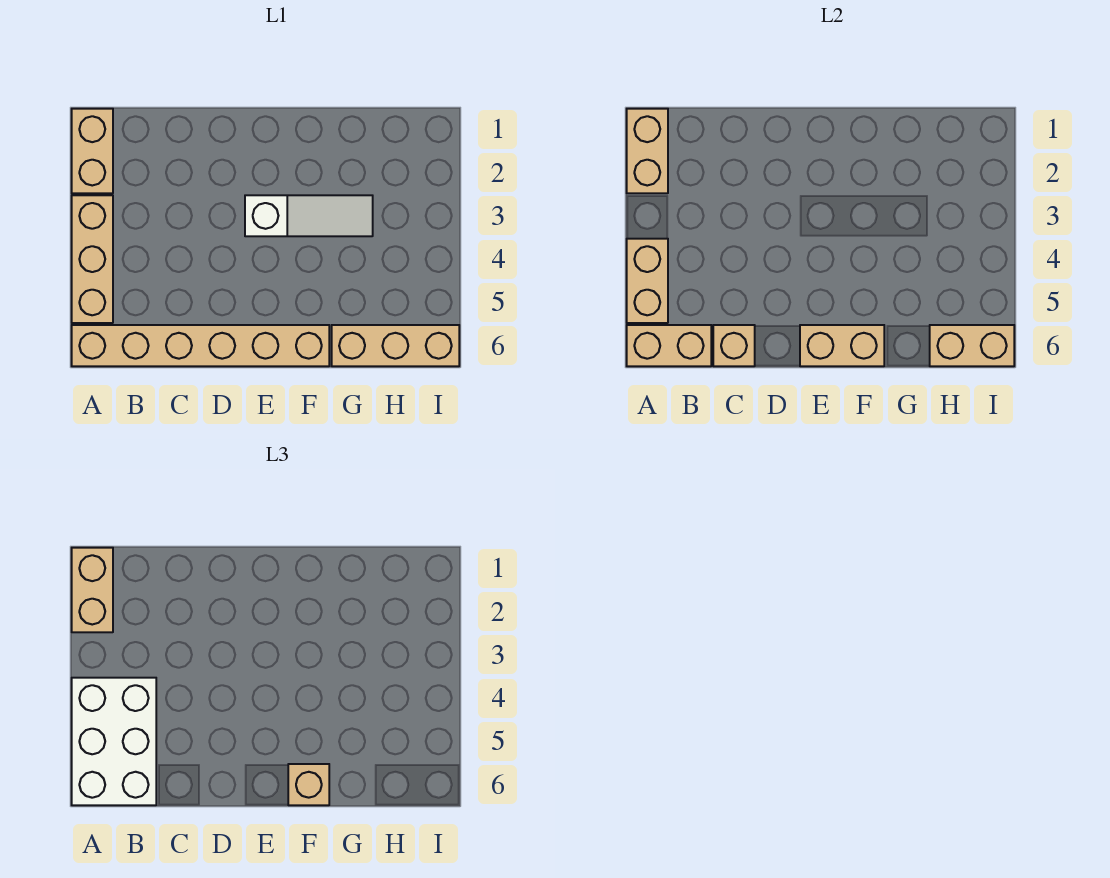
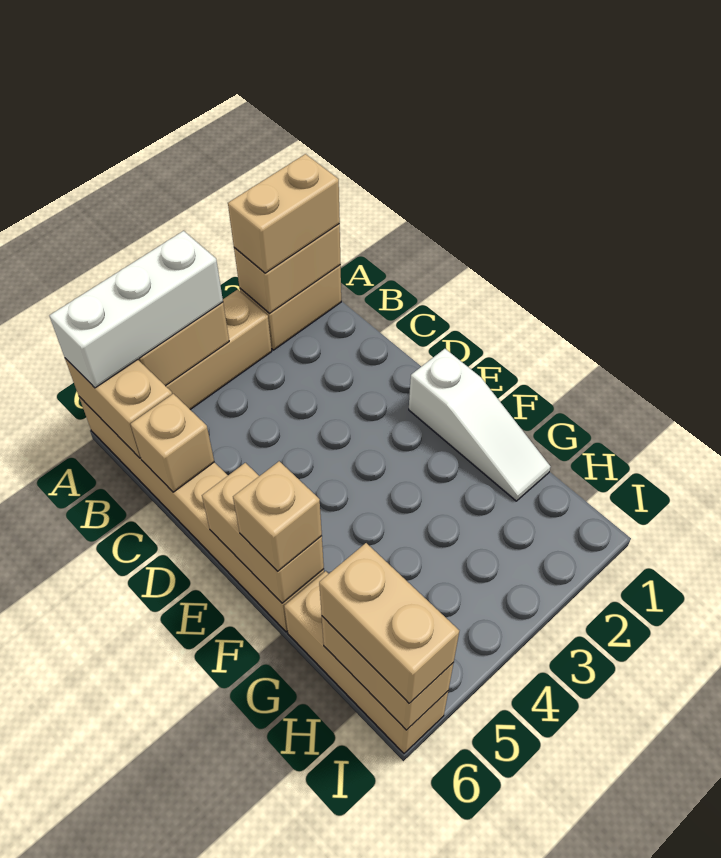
white 2x3 brick [72,678,156,805] -> white 1x3 brick [49,231,223,388]
white 1x3 slope [245,195,373,236] -> white 1x3 slope moved to [409,349,551,501]
none -> tan 1x2 brick [319,543,459,703]

